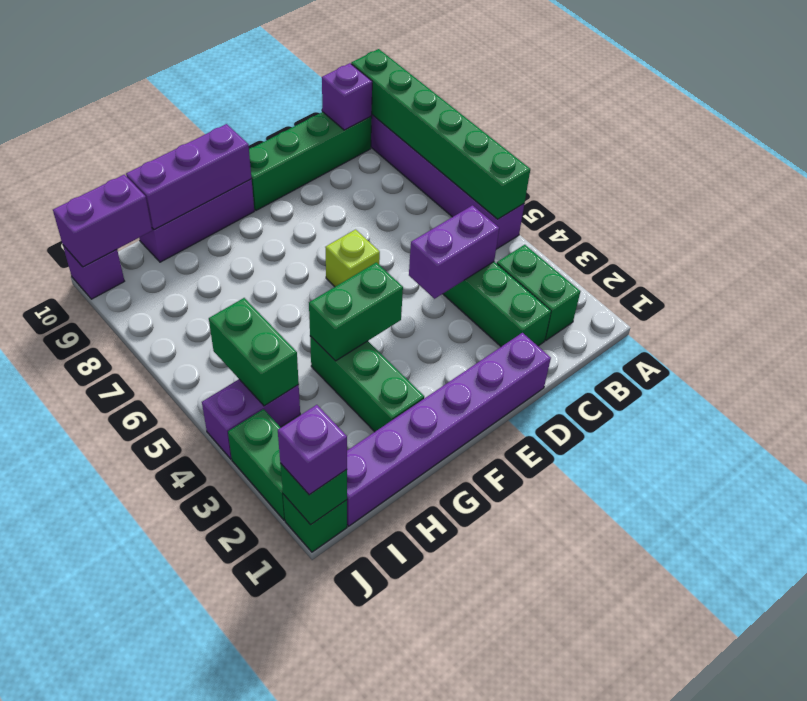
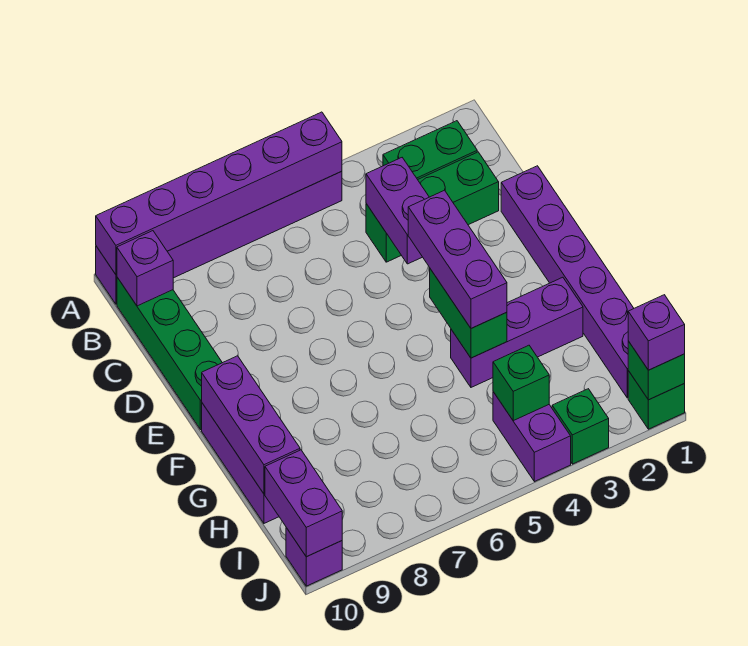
green 1x6 brick [351,49,530,219] -> purple 1x6 brick [96,112,342,275]
none -> purple 1x3 brick [408,190,507,328]
lime 1x1 brick [325,230,380,287] -> none
green 1x3 brick [310,336,424,432] -> purple 1x3 brick [451,277,583,387]
green 1x2 brick [209,298,299,406] -> green 1x1 brick [493,345,549,421]
green 1x2 brick [228,409,285,520] -> green 1x1 brick [552,389,609,464]

